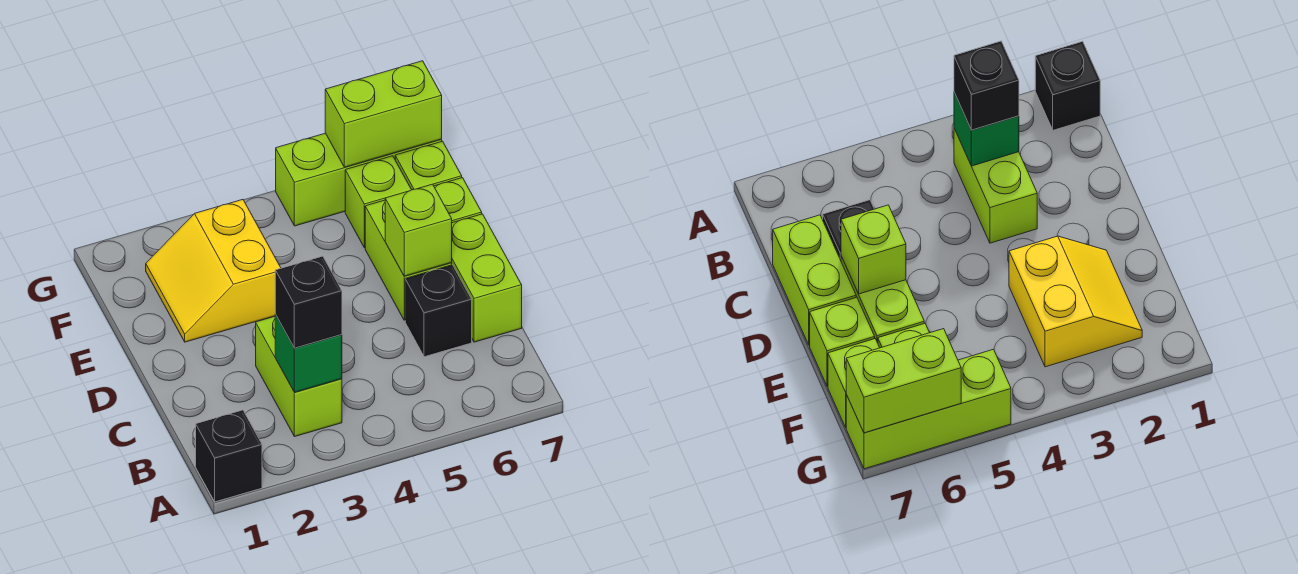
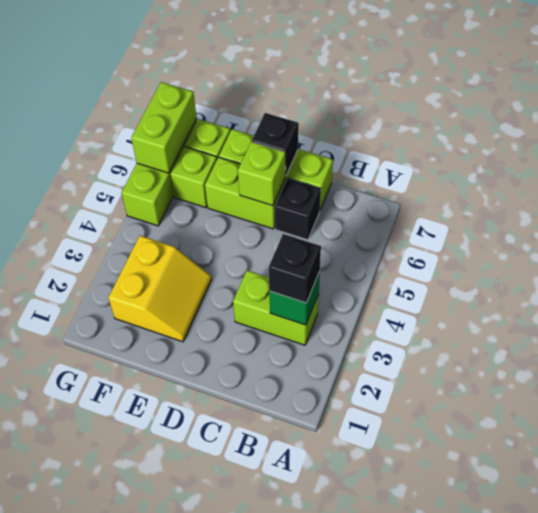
black 1x1 brick [196,410,262,502] -> black 1x1 brick moved to [252,113,299,175]
yellow 2x2 slope [146,200,281,342] -> yellow 2x2 slope turned to [108,236,212,342]

